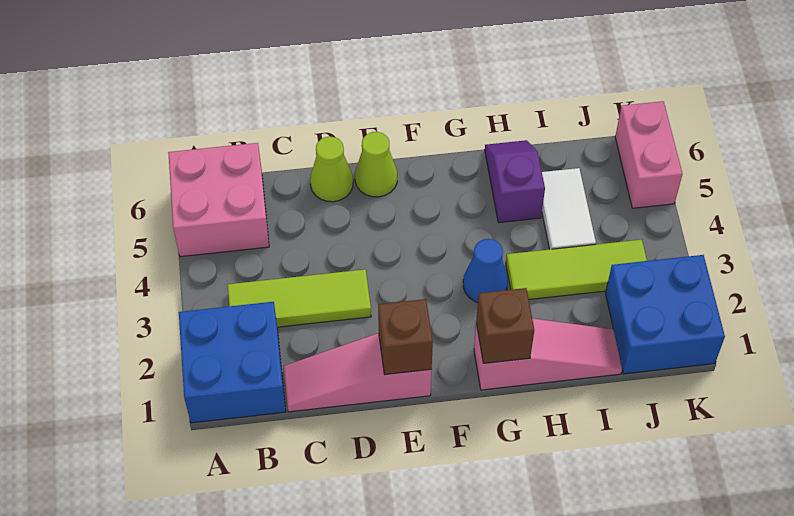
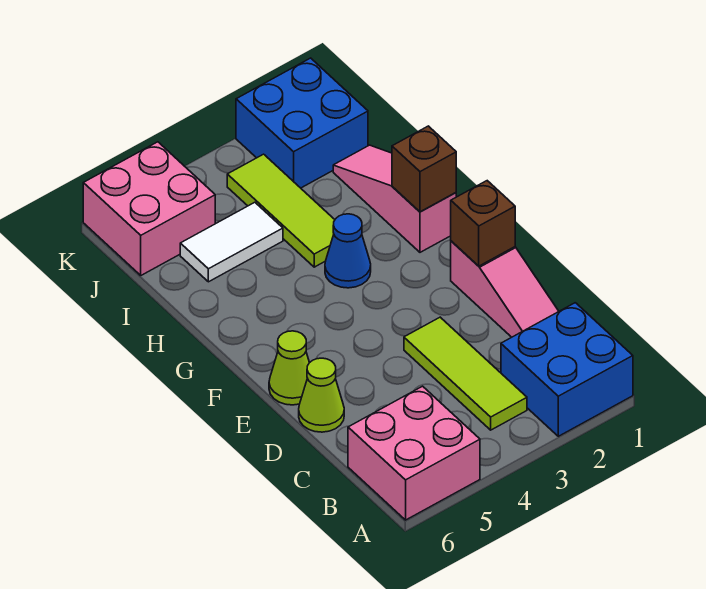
purple 1x2 slope [485,140,545,223] -> none
pink 1x2 brick [615,101,683,208] -> pink 2x2 brick [83,142,215,275]

